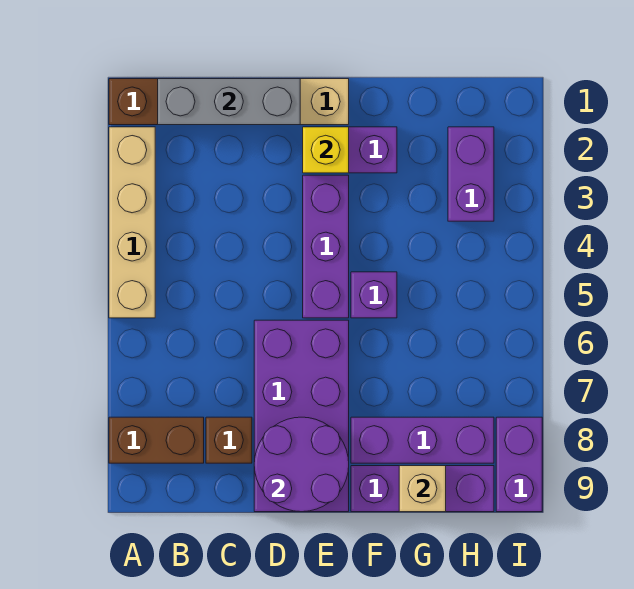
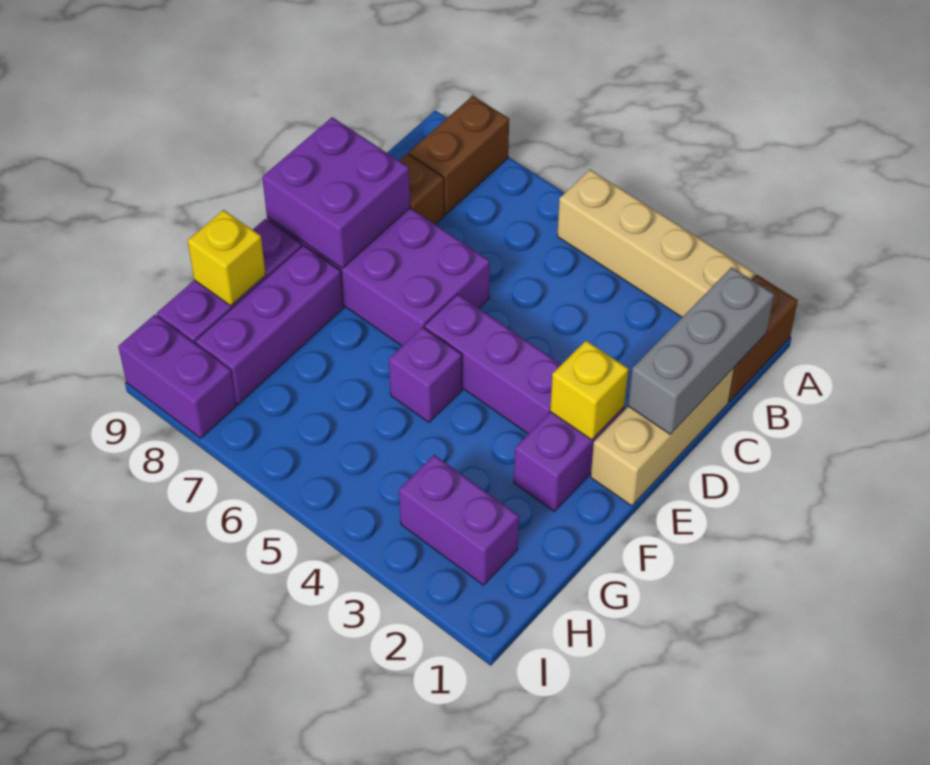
purple 2x2 round brick [254,417,349,512] -> purple 2x2 brick [262,117,410,268]
tan 1x1 brick [399,466,446,512] -> yellow 1x1 brick [188,210,266,306]

